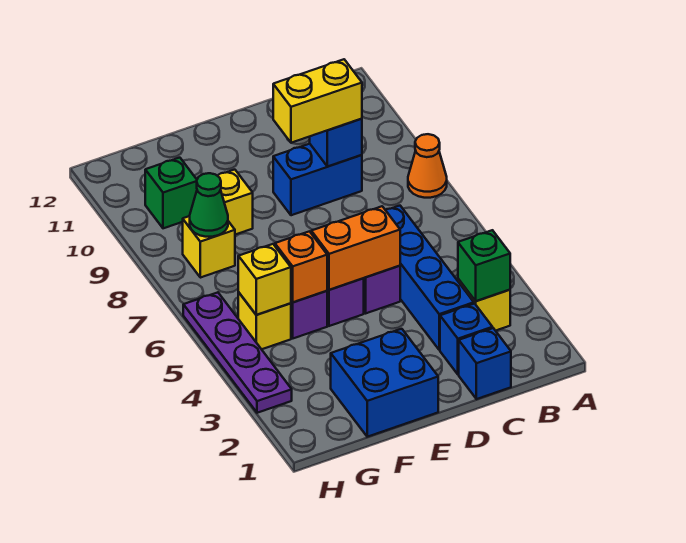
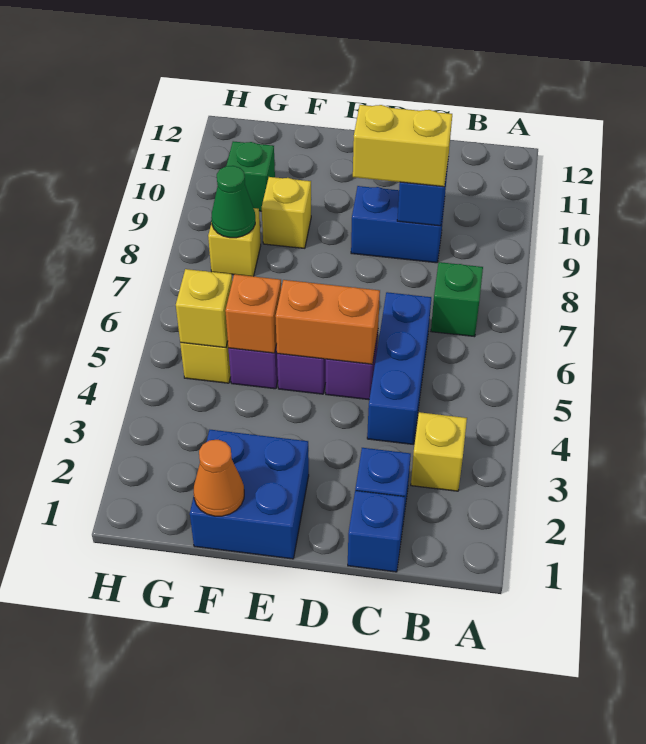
orange 1x1 cone [408,134,447,198] -> orange 1x1 cone moved to [194,440,244,516]
green 1x1 brick [458,230,510,301] -> green 1x1 brick moved to [431,262,483,337]
blue 1x4 brick [386,206,474,350] -> blue 1x3 brick [367,292,431,444]
purple 1x4 plate [183,292,292,413] -> none

